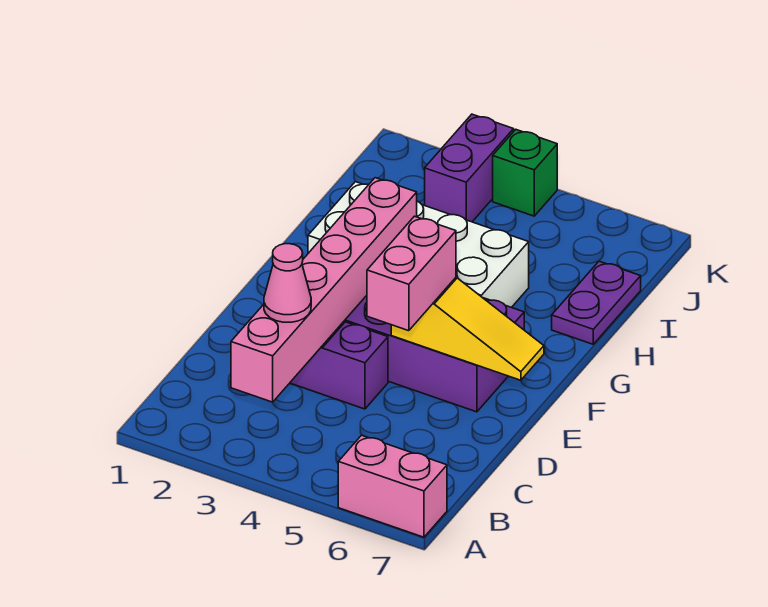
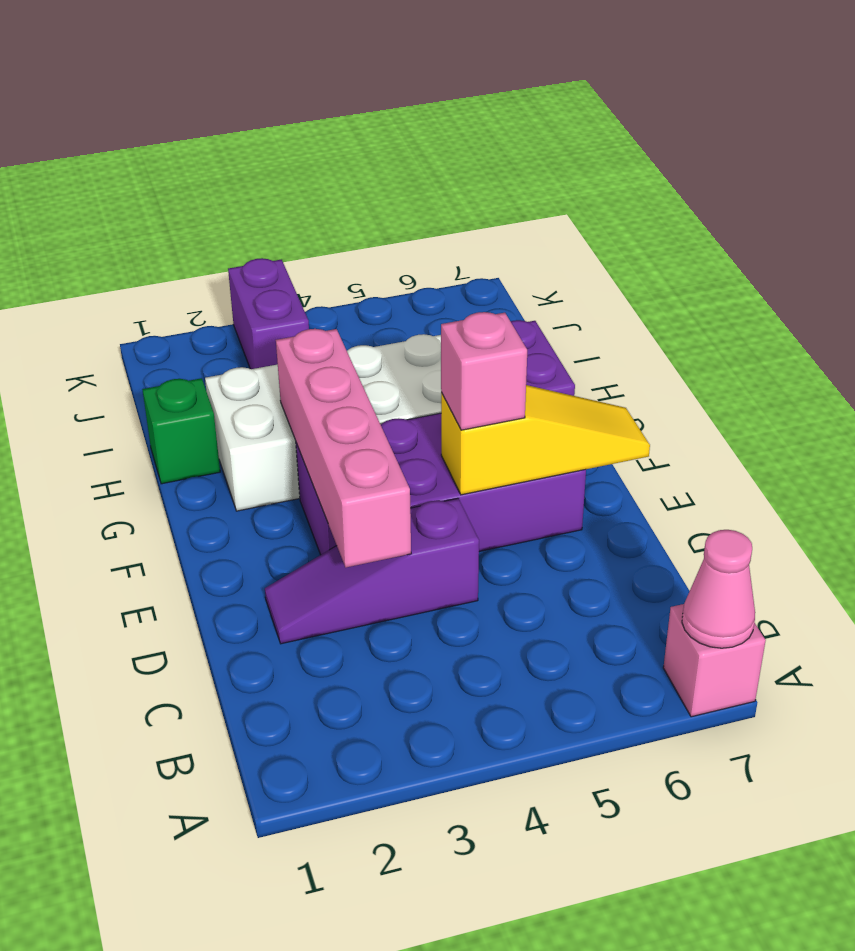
pink 1x2 brick [338,435,447,537] -> pink 1x1 brick [663,604,766,717]
pink 1x6 brick [231,178,417,402] -> pink 1x4 brick [276,329,411,567]
pink 1x1 cone [264,244,311,322] -> pink 1x1 cone moved to [682,530,755,648]
pink 1x2 brick [367,216,456,331] -> pink 1x1 brick [441,312,527,430]
green 1x1 brick [493,130,557,216] -> green 1x1 brick moved to [142,378,220,484]

